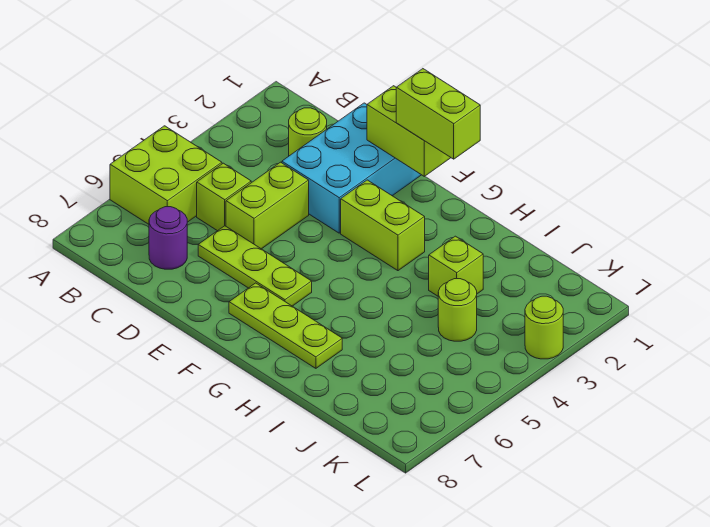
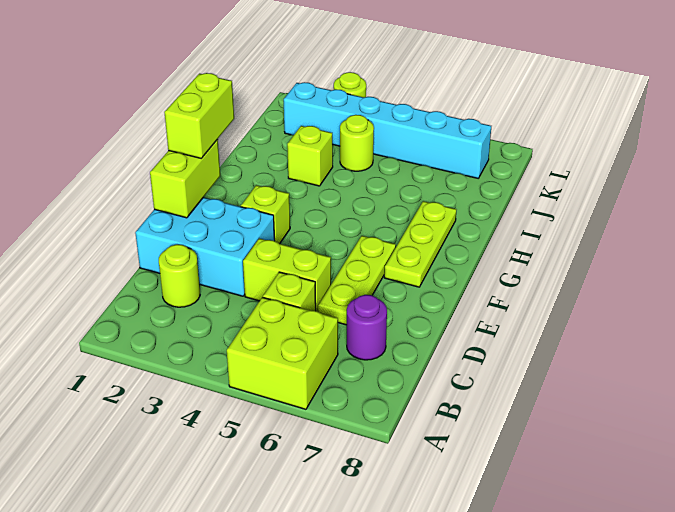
lime 1x2 brick [341,180,425,271] -> lime 1x1 brick [241,185,290,244]
none -> cyan 1x6 brick [284,82,491,178]

